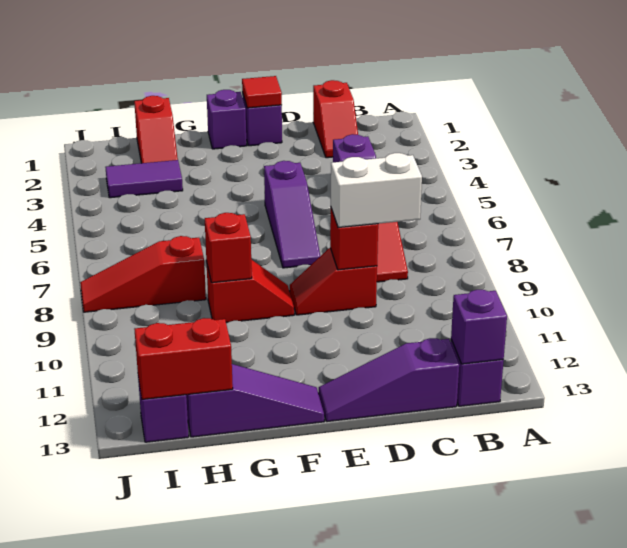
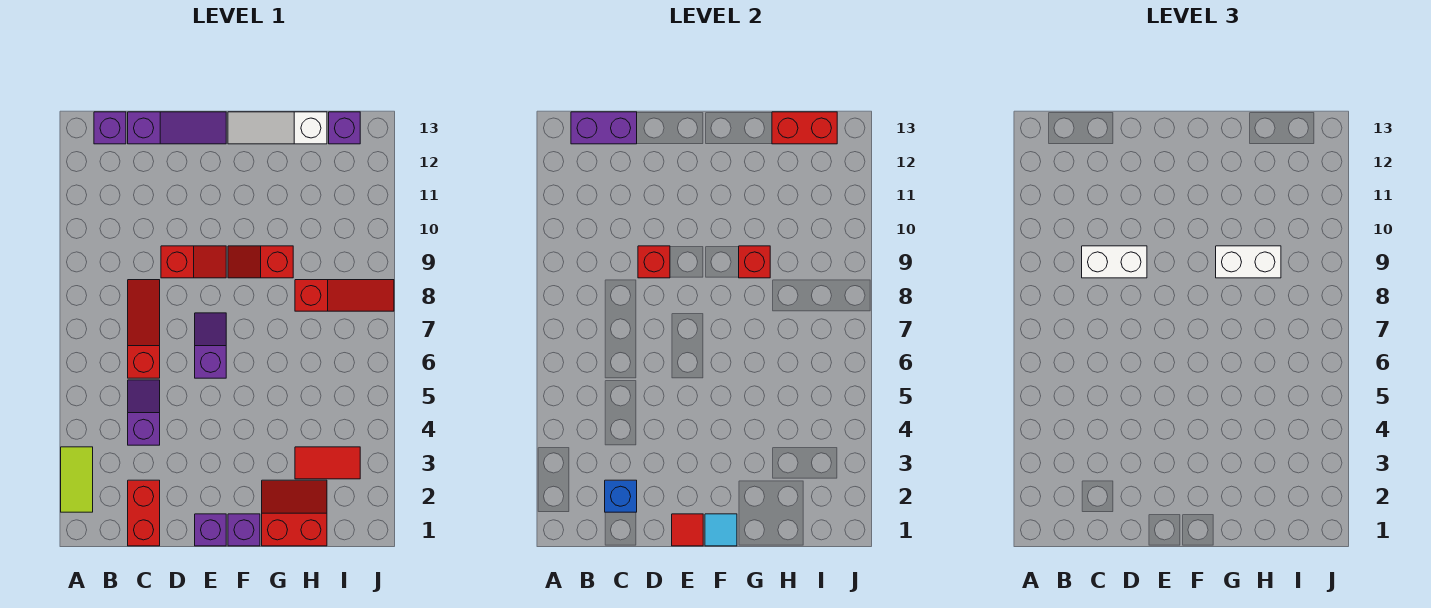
none -> lime 1x2 tile [61,447,93,512]
purple 1x1 brick [451,290,507,364] -> purple 1x2 brick [571,112,637,144]
red 1x2 slope [313,80,358,158] -> red 1x2 brick [128,480,160,546]
none -> blue 1x1 brick [605,480,637,512]
purple 1x3 slope [264,161,320,268] -> purple 1x2 slope [195,313,226,378]
none -> cyan 1x1 tile [705,514,737,546]
purple 1x3 slope [186,364,324,437] -> white 1x3 slope [228,112,327,144]
none -> white 1x2 brick [1216,246,1281,278]
red 1x2 slope [134,96,178,163] -> red 2x2 slope [262,480,327,546]
purple 1x2 tile [106,160,183,198] -> red 1x2 tile [295,447,360,479]

